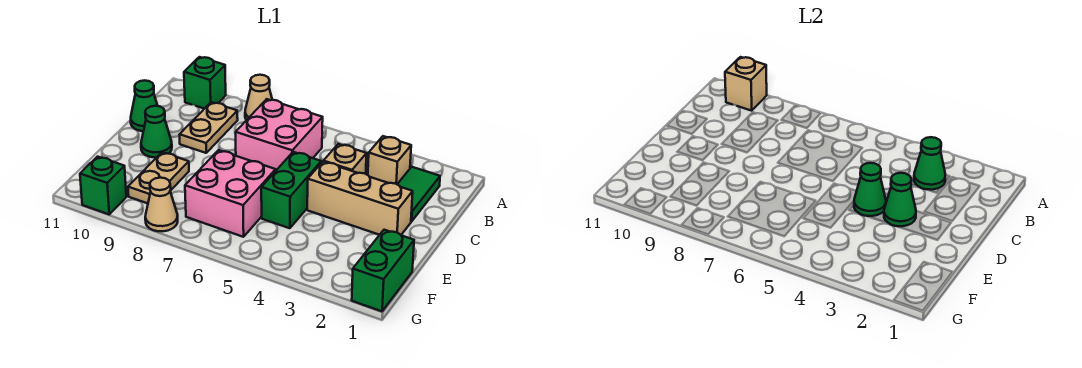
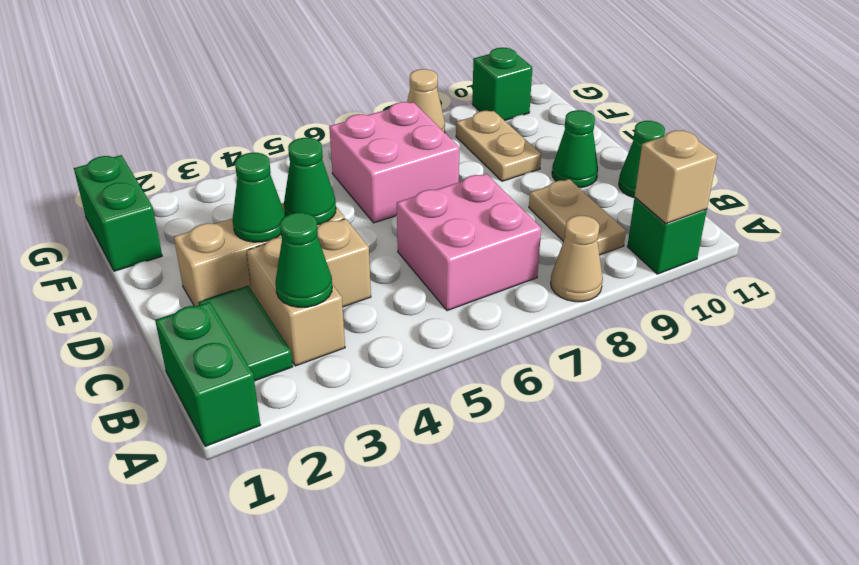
tan 1x1 brick [368,136,411,184] -> tan 1x2 brick [246,237,345,366]
green 1x2 brick [261,152,321,228] -> green 1x2 brick moved to [155,302,260,447]

